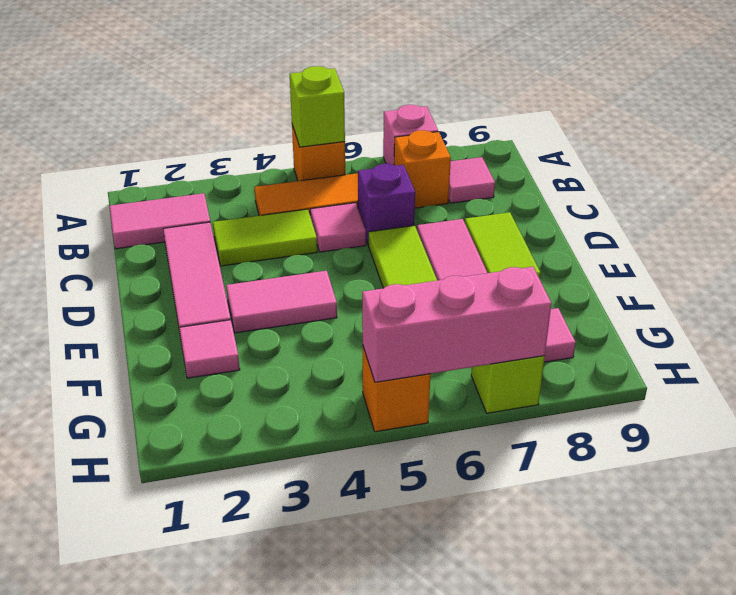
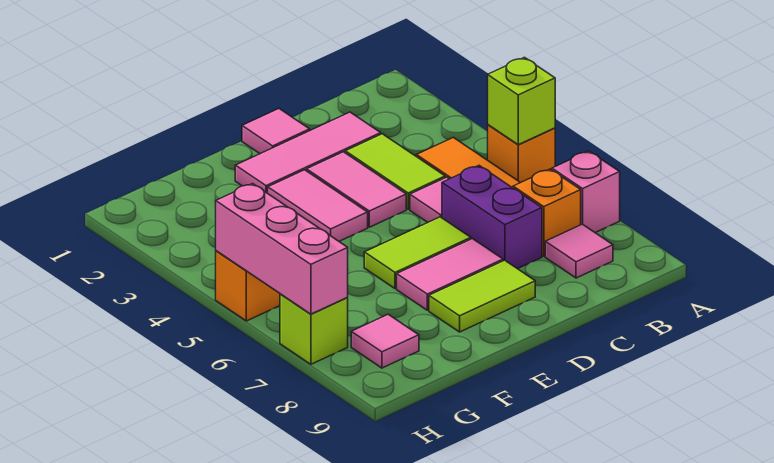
pink 1x2 tile [110,193,210,249] -> pink 1x2 tile moved to [307,152,406,227]
purple 1x1 brick [358,164,415,245] -> purple 1x2 brick [442,166,542,269]
pink 1x1 tile [179,320,240,378] -> pink 1x1 tile moved to [242,109,310,154]

